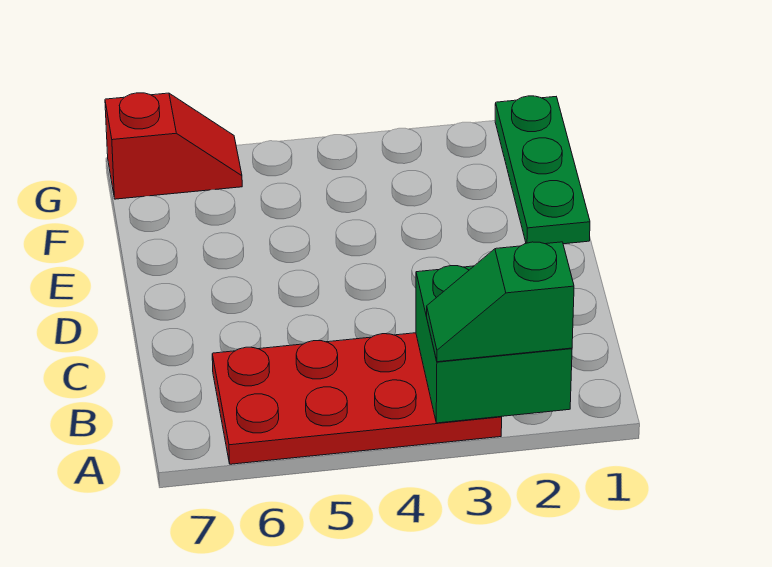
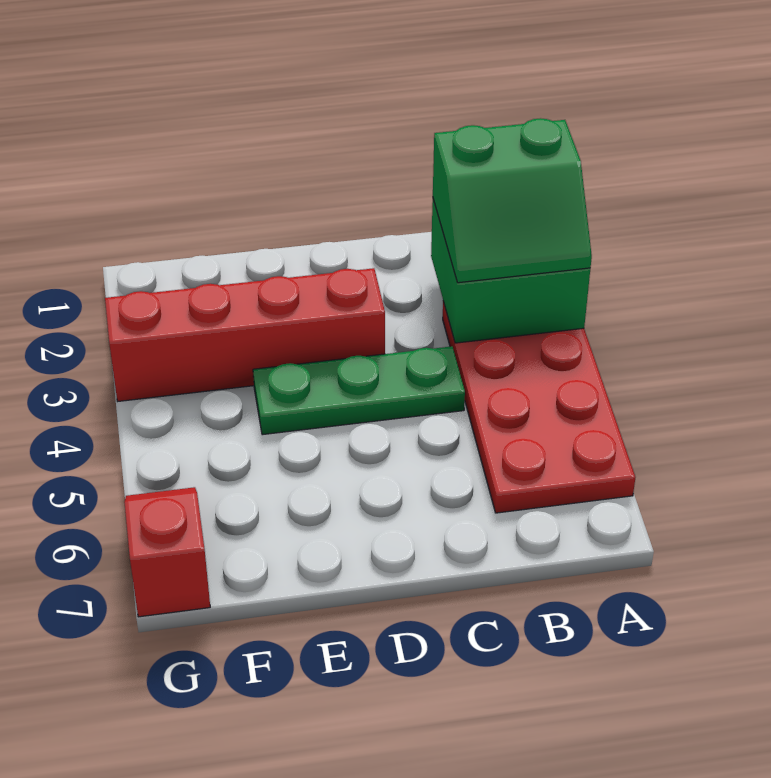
green 1x2 slope [427,242,574,362] -> green 2x2 slope [433,118,592,283]
none -> red 1x4 brick [105,268,385,401]
green 1x3 plate [495,96,590,244] -> green 1x3 plate moved to [253,346,465,435]

